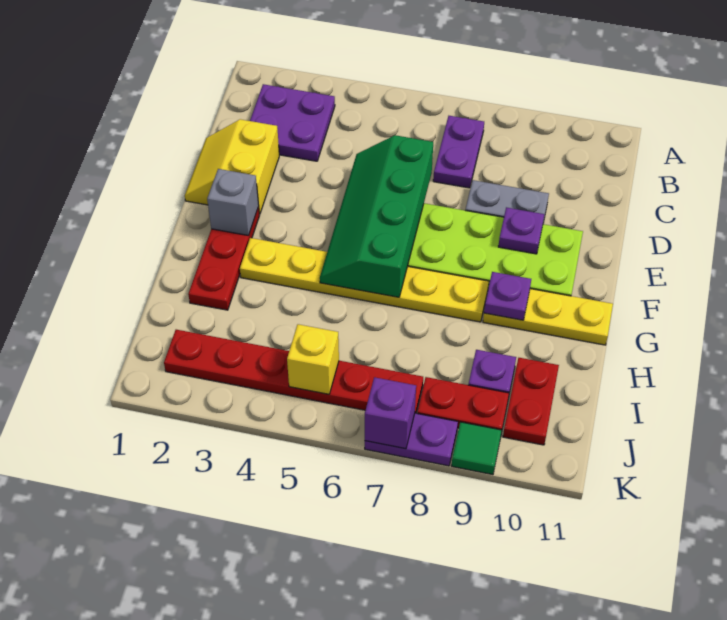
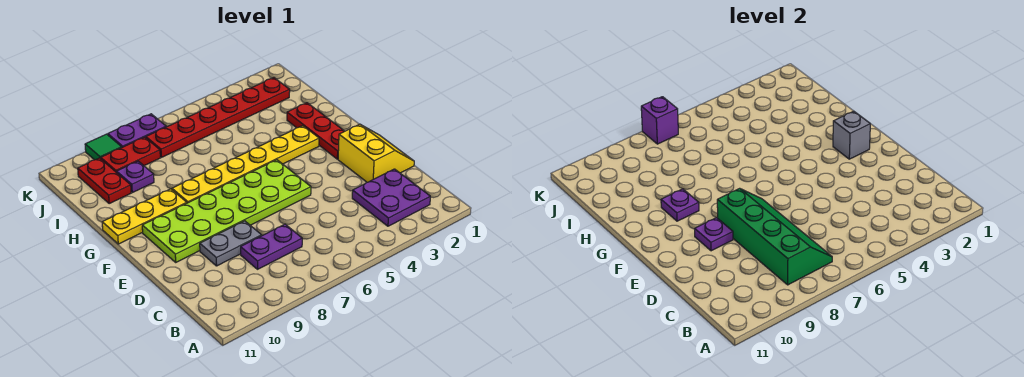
purple 1x2 plate [433,116,484,188] -> purple 1x2 plate turned to [241,224,302,269]
green 2x4 slope [320,135,433,297] -> green 2x4 slope moved to [717,188,832,285]
yellow 1x1 brick [287,324,339,394] -> none

